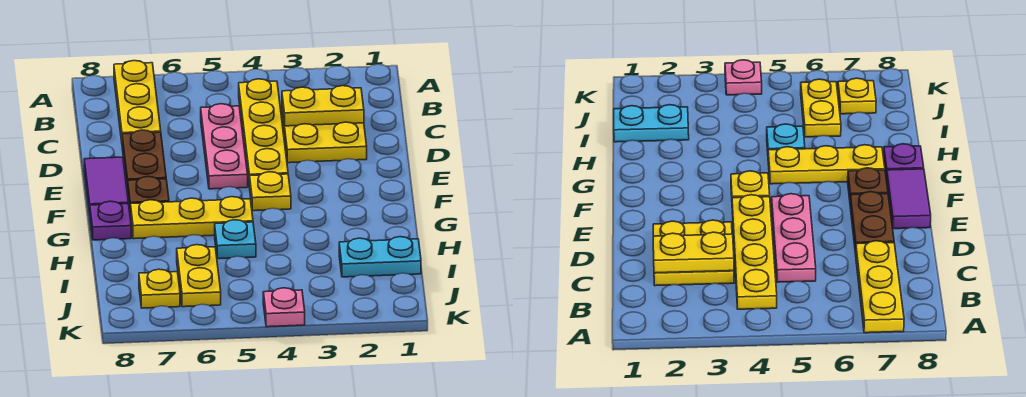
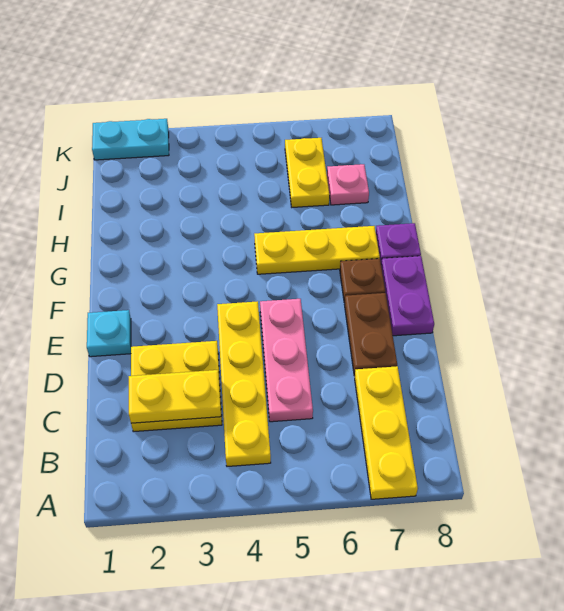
purple 1x2 tile [84,157,128,215] -> purple 1x2 plate [381,256,434,336]
yellow 1x1 plate [250,172,291,211] -> none
cyan 1x1 plate [215,220,256,259] -> cyan 1x1 plate moved to [87,310,131,357]
cyan 1x2 plate [339,237,421,277] -> cyan 1x2 plate moved to [92,119,169,160]
yellow 1x1 plate [139,269,180,308] -> none
pink 1x1 plate [263,288,305,327] -> pink 1x1 plate moved to [327,164,369,205]

